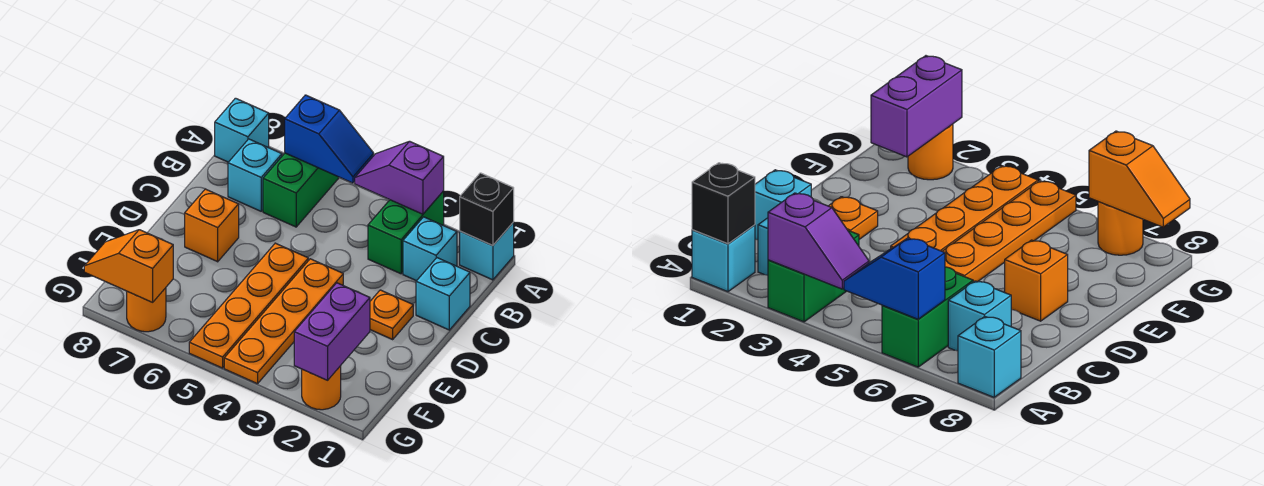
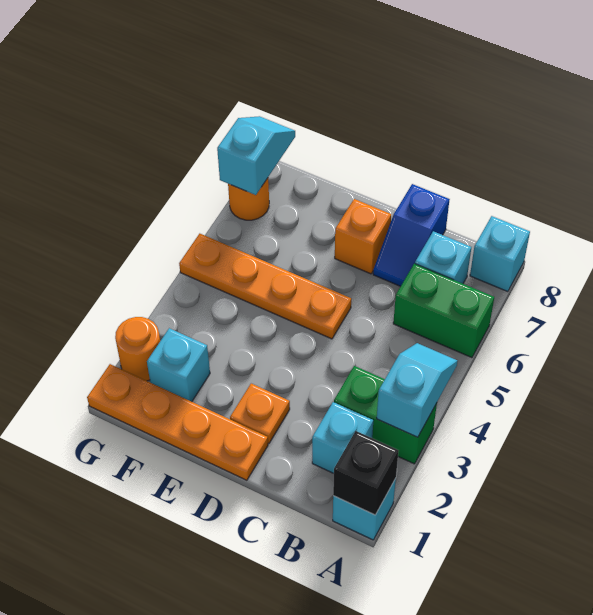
purple 1x2 slope [355,141,444,214] -> cyan 1x2 slope [377,343,457,437]
blue 1x2 slope [285,95,374,183] -> blue 1x2 slope moved to [373,184,450,286]
cyan 1x1 brick [416,258,470,330] -> cyan 1x1 brick moved to [147,328,210,402]
orange 1x4 plate [224,259,343,384] -> orange 1x4 plate moved to [87,364,268,480]
purple 1x2 brick [294,283,370,380] -> none
orange 1x2 slope [84,230,173,302] -> cyan 1x2 slope [217,116,295,195]

